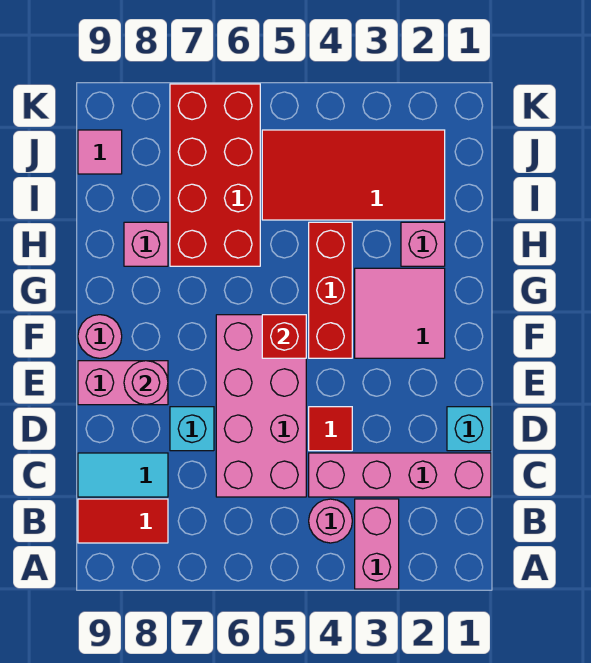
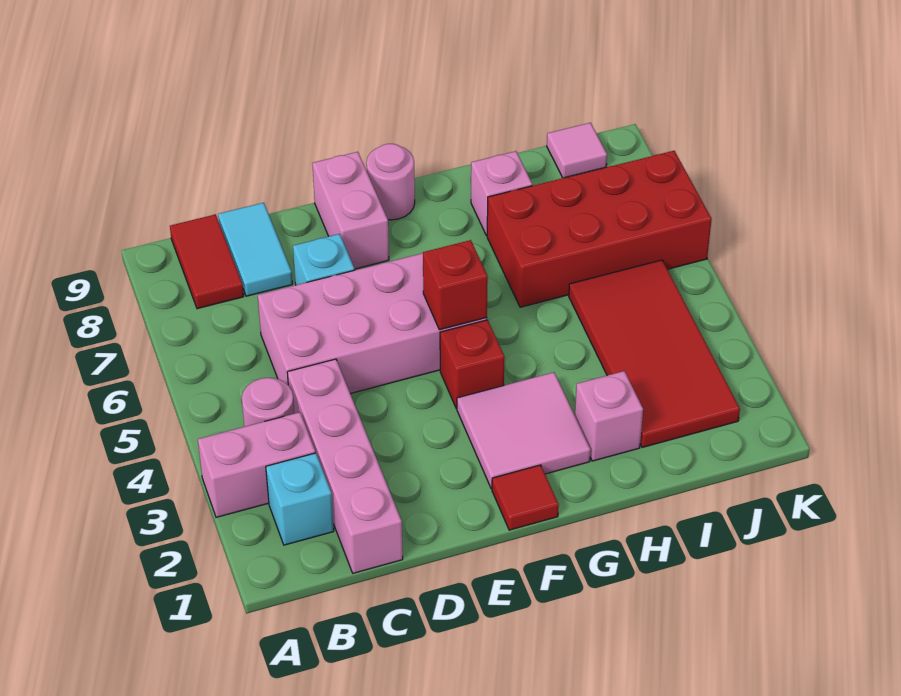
cyan 1x1 brick [447,407,491,451] -> cyan 1x1 brick moved to [266,453,334,545]
red 1x1 tile [309,407,352,451] -> red 1x1 tile moved to [492,465,559,530]
pink 1x1 round brick [124,361,168,405] -> none
red 1x3 brick [309,222,352,358] -> red 1x1 brick [440,320,505,409]

